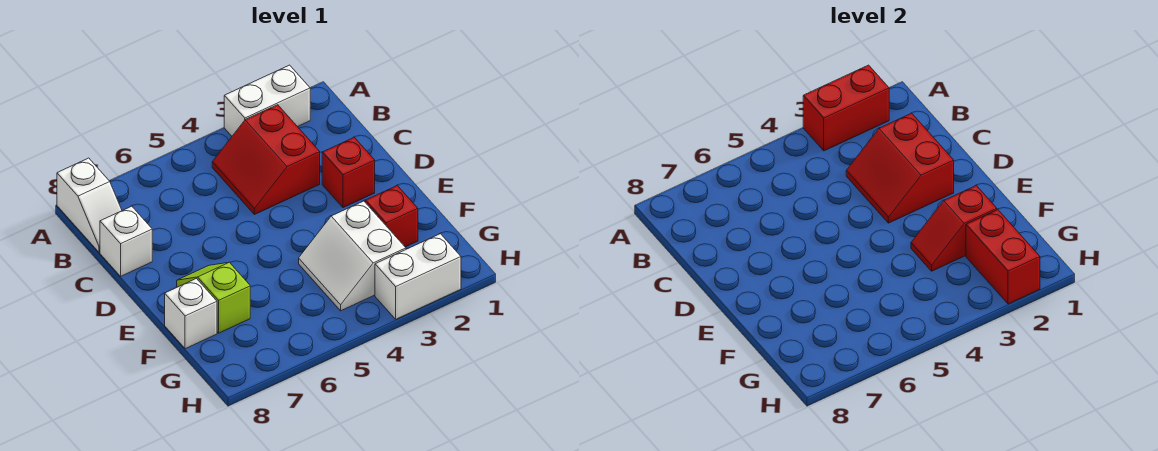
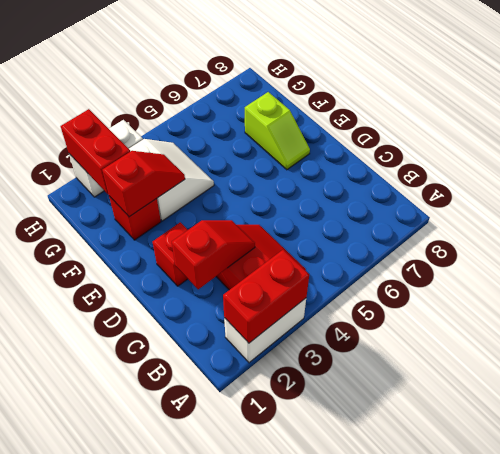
white 1x2 slope [57,158,122,252] -> none
red 2x2 slope [846,113,954,223] -> red 1x2 slope [172,220,255,289]
white 1x1 brick [100,206,152,276] -> none
white 1x1 brick [165,279,217,349] -> none

